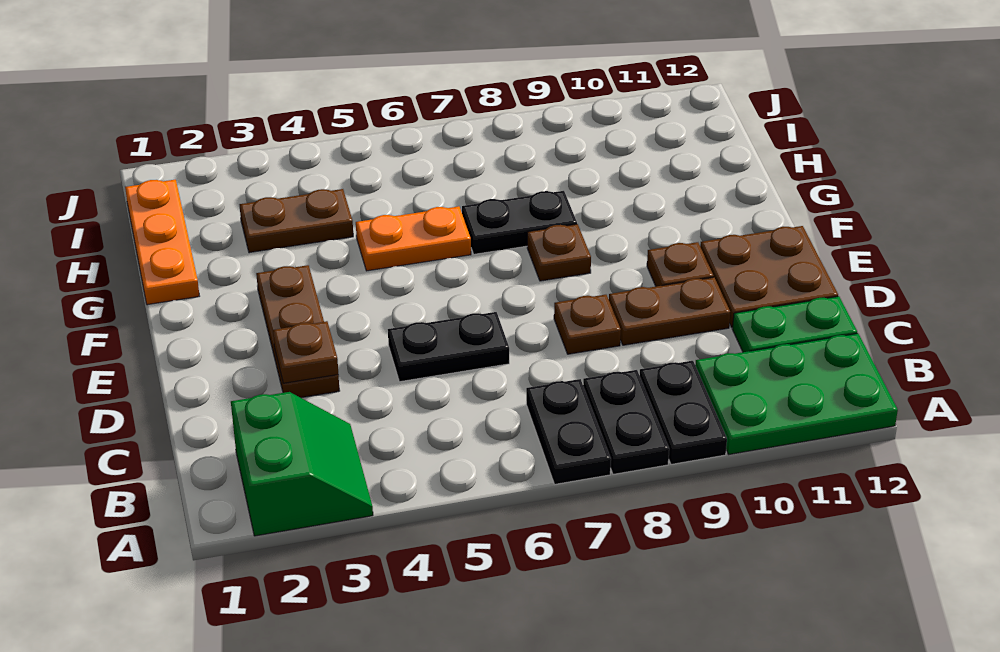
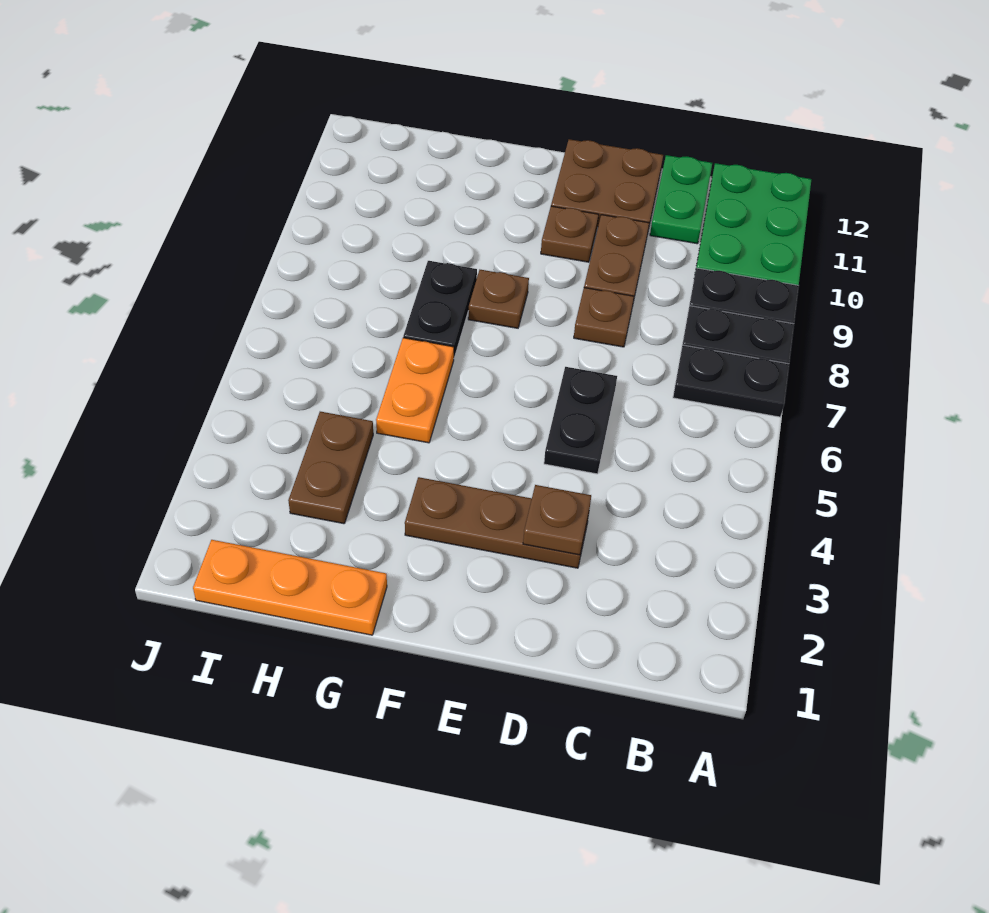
green 2x2 slope [231,392,373,536] -> none

